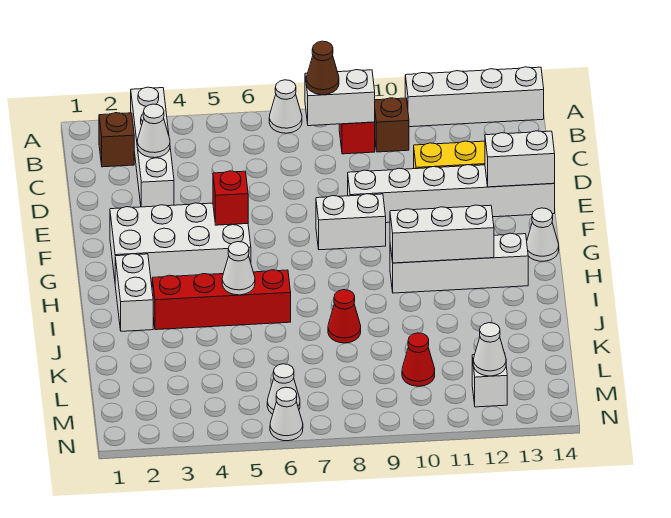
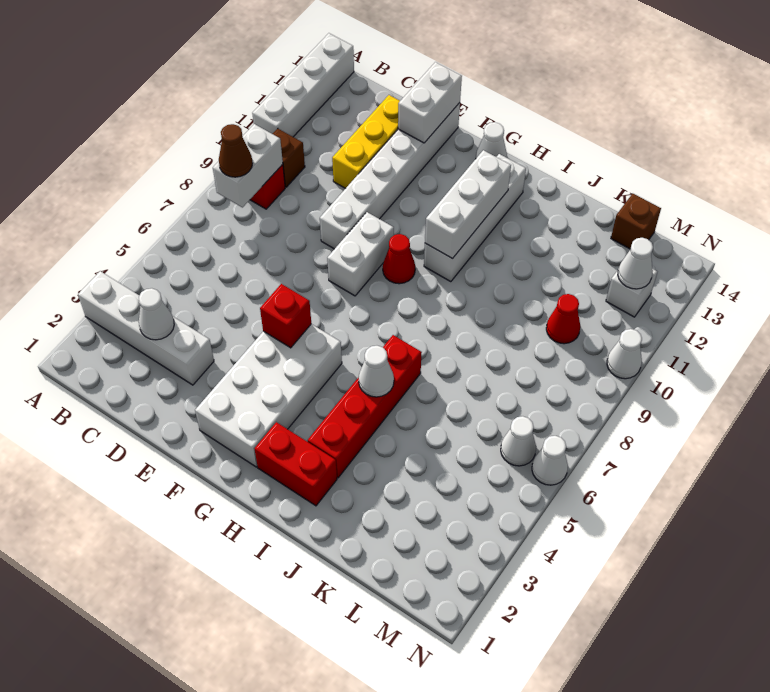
white 1x1 cone [269,80,302,133] -> white 1x1 cone moved to [607,329,642,379]
brown 1x1 brick [99,113,134,167] -> brown 1x1 brick moved to [611,194,661,249]
white 1x2 brick [115,254,153,331] -> red 1x2 brick [255,422,337,506]
red 1x1 cone [328,290,361,343] -> red 1x1 cone moved to [383,234,415,284]

